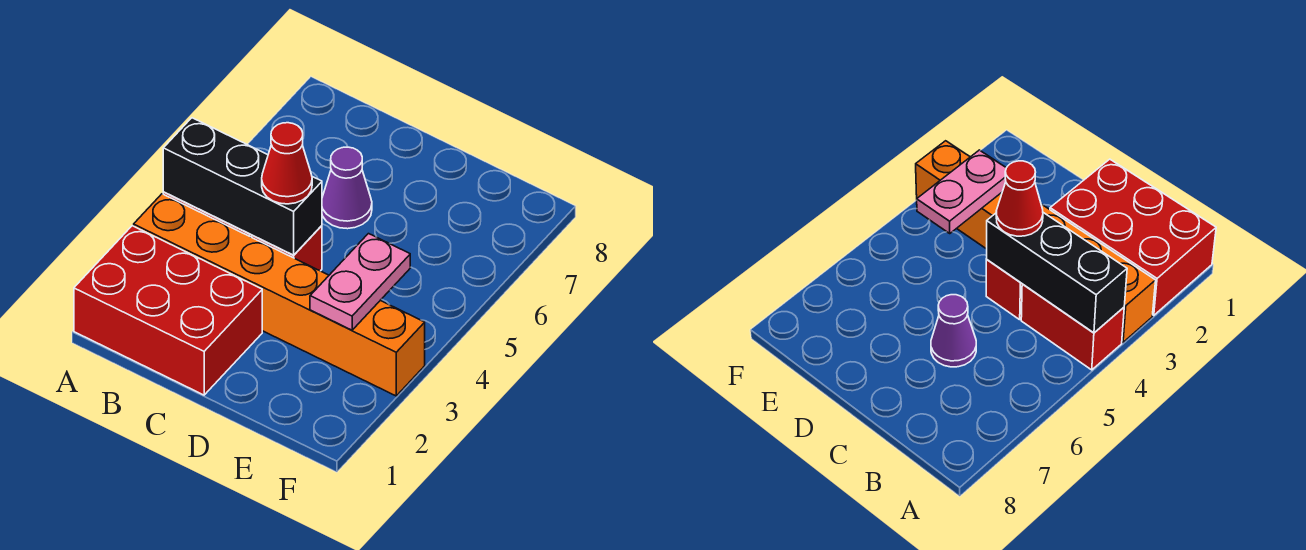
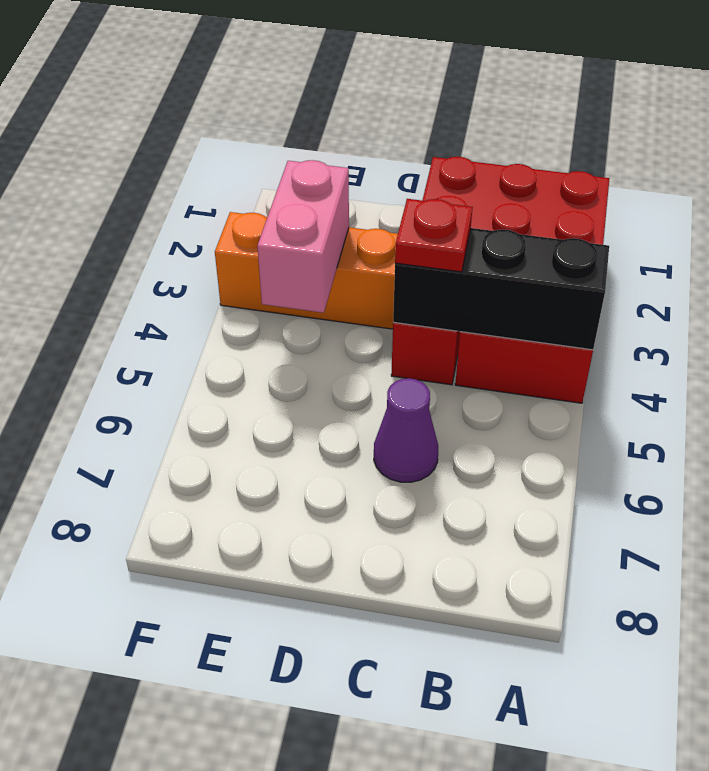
red 1x1 cone [262,123,312,204] -> red 1x1 plate [395,199,473,272]
pink 1x2 plate [310,234,410,330] -> pink 1x2 brick [257,160,349,313]

